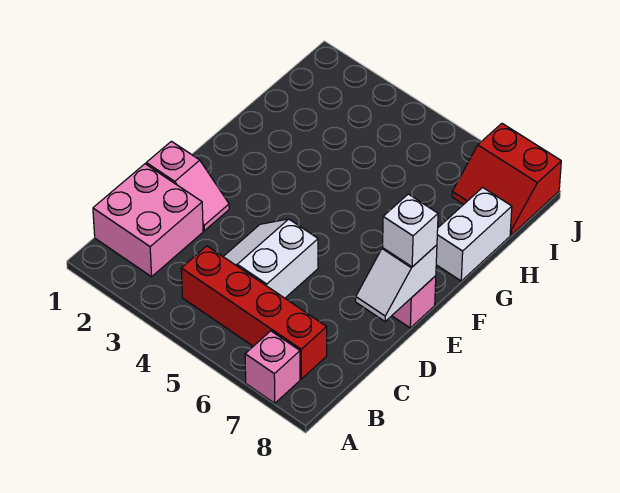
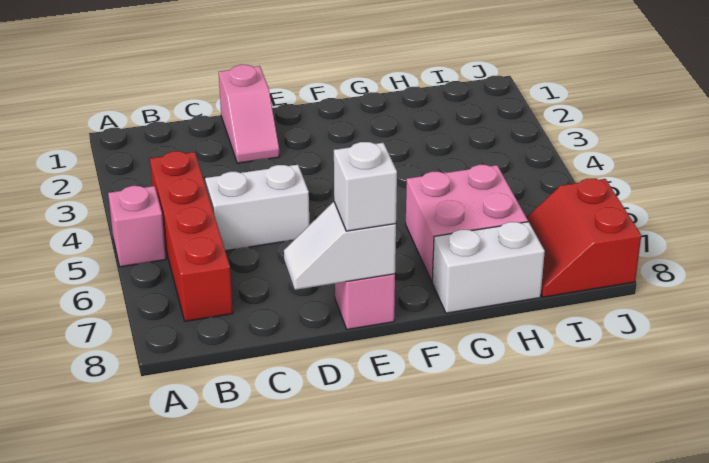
pink 1x1 brick [245,331,300,403] -> pink 1x1 brick moved to [108,186,166,267]
pink 2x2 brick [93,164,203,277] -> pink 2x2 brick moved to [406,165,528,281]

